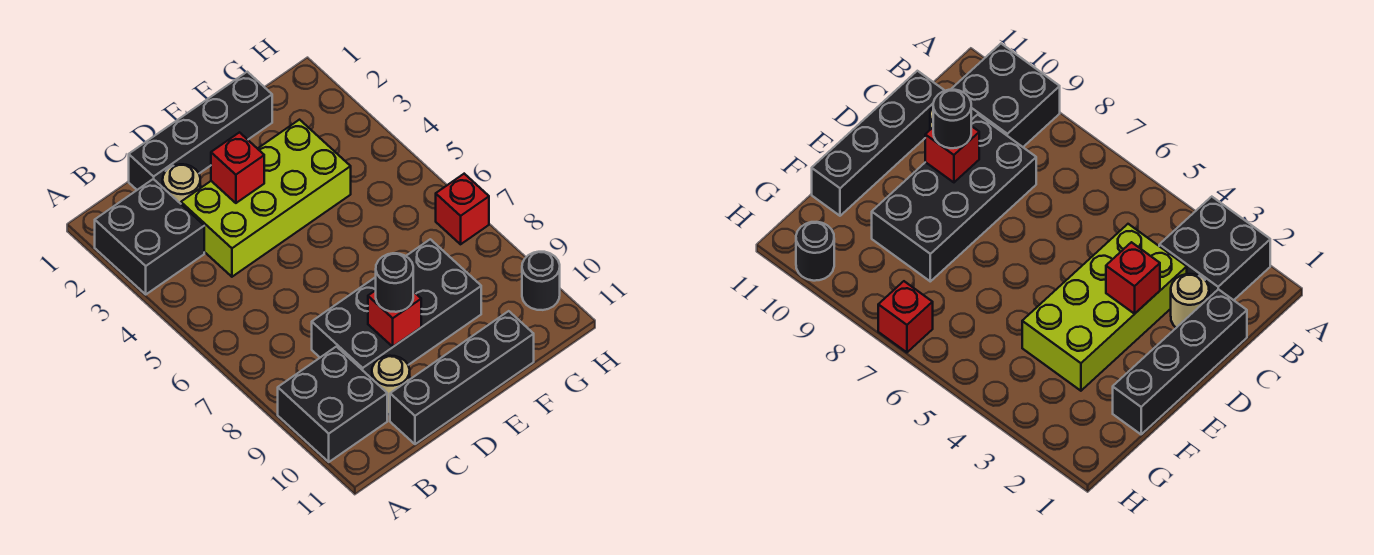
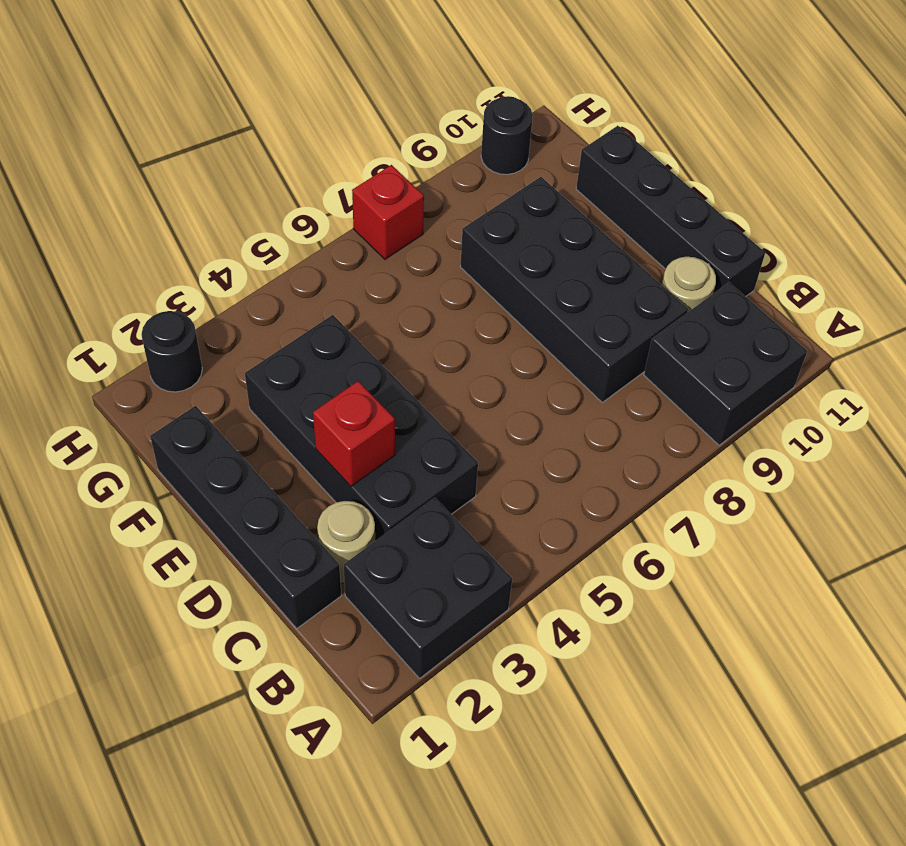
lime 2x4 brick [181,120,351,277] -> black 2x4 brick [245,315,478,541]
red 1x1 brick [368,290,421,347] -> none
black 1x1 round brick [376,253,413,312] -> black 1x1 round brick moved to [141,311,202,392]

